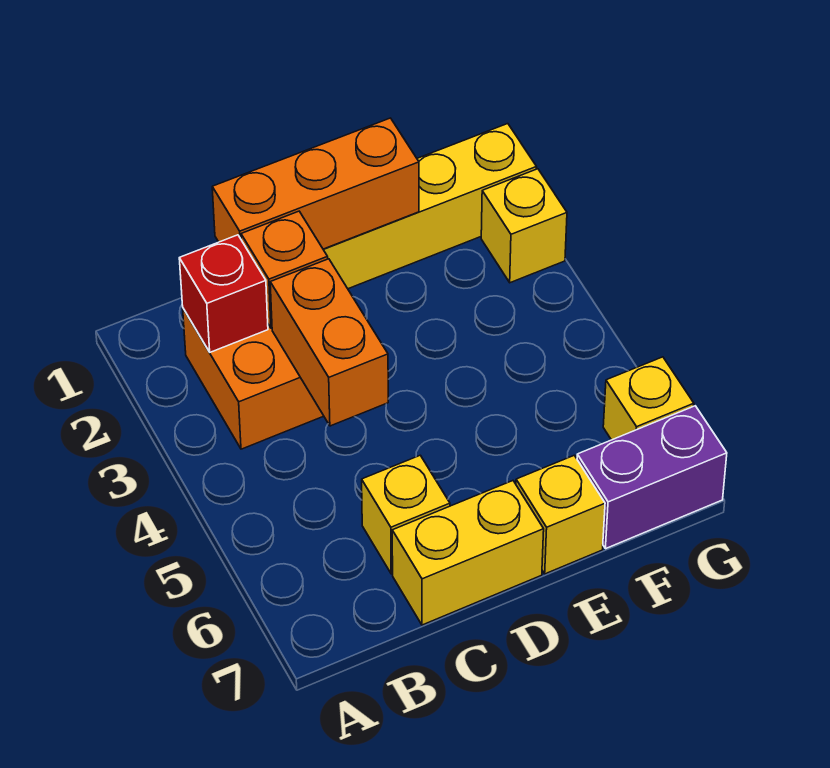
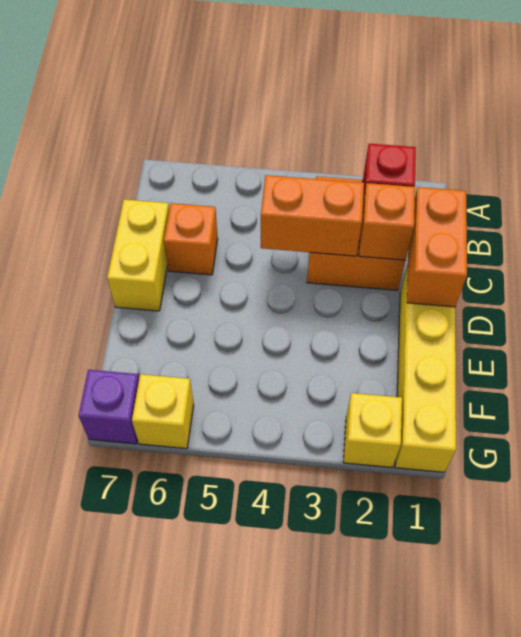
orange 1x3 brick [212,118,419,249] -> orange 1x2 brick [407,187,467,307]
yellow 1x1 brick [362,455,450,574] -> orange 1x1 brick [164,203,218,275]
yellow 1x1 brick [516,455,605,574] -> none
purple 1x2 brick [577,406,727,549] -> purple 1x1 brick [78,370,139,444]

